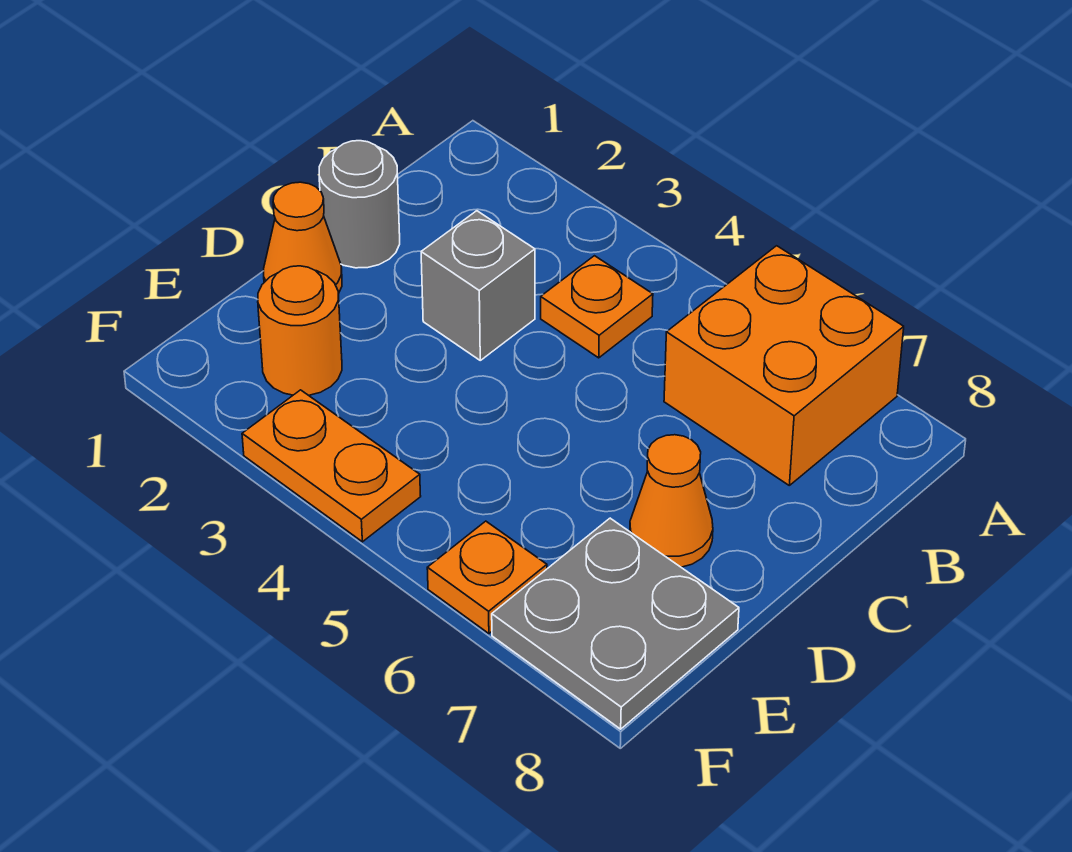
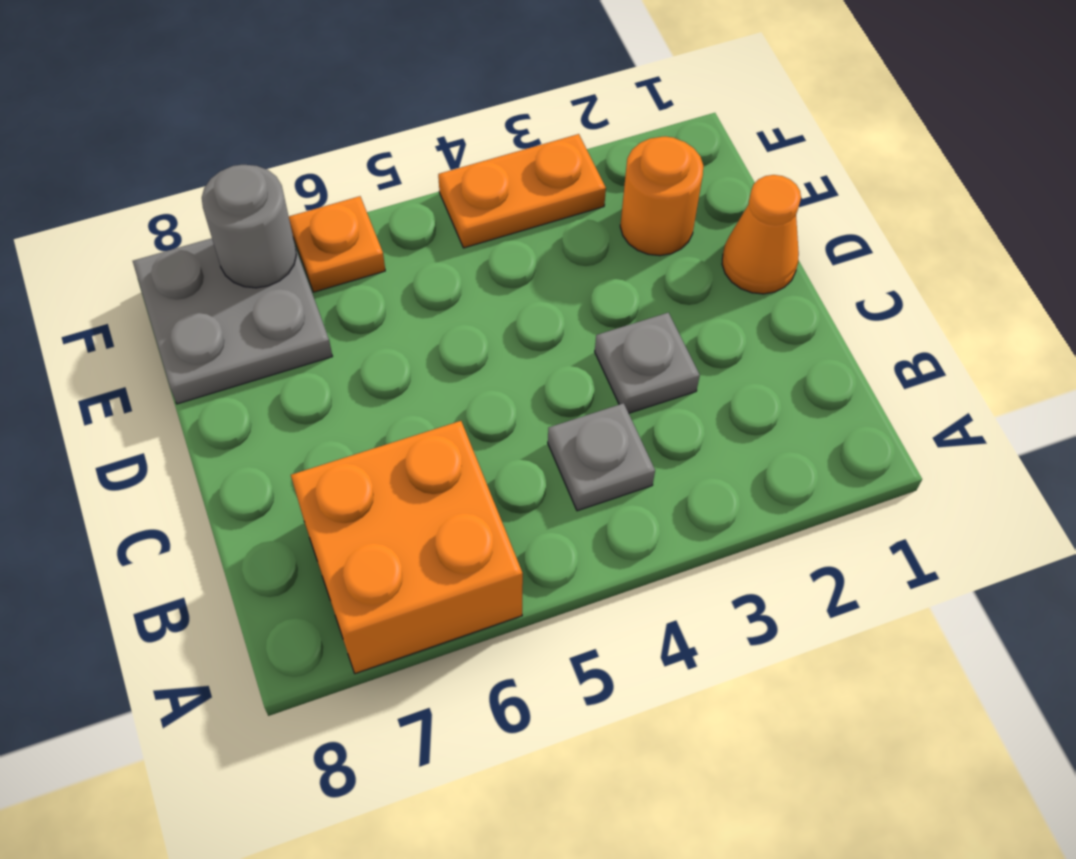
orange 1x1 plate [541,256,653,358] -> grey 1x1 plate [548,403,655,511]
grey 1x1 round brick [319,141,400,268] -> grey 1x1 round brick moved to [202,165,296,288]
grey 1x1 brick [421,211,535,360] -> grey 1x1 plate [595,313,700,413]
orange 1x1 cone [630,435,713,567] -> none

